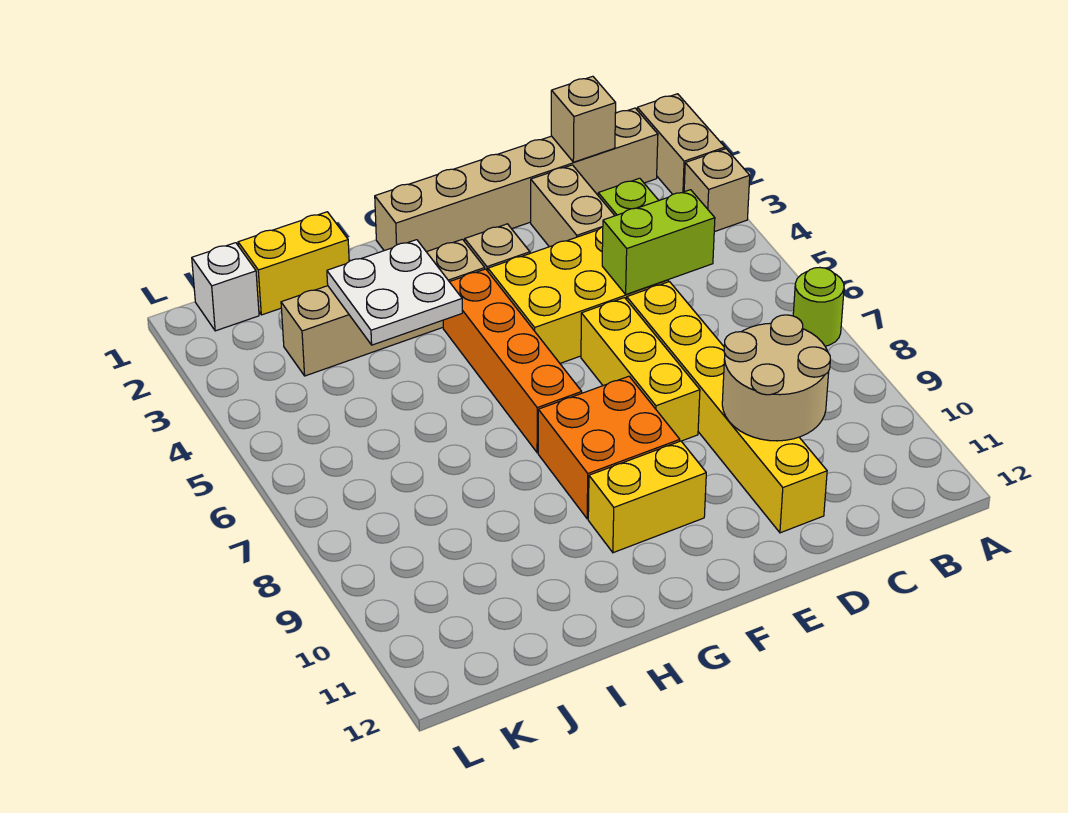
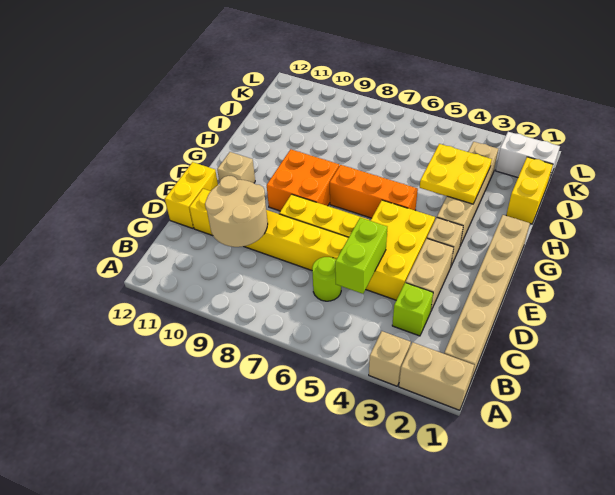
lime 1x1 round brick [793,267,844,346] -> lime 1x1 round brick moved to [312,257,341,301]
tan 1x1 brick [551,76,616,162] -> tan 1x1 brick moved to [217,152,255,183]
tan 1x2 brick [531,165,615,247] -> tan 1x2 brick turned to [405,239,454,311]
yellow 1x2 brick [588,441,706,553] -> yellow 1x2 brick moved to [165,162,218,228]
orange 1x4 brick [443,269,582,453] -> orange 1x3 brick [330,165,418,218]
white 2x2 plate [327,240,462,345] -> yellow 2x2 plate [420,144,492,204]
white 1x1 brick [192,243,259,331] -> white 1x2 brick [496,132,560,182]

